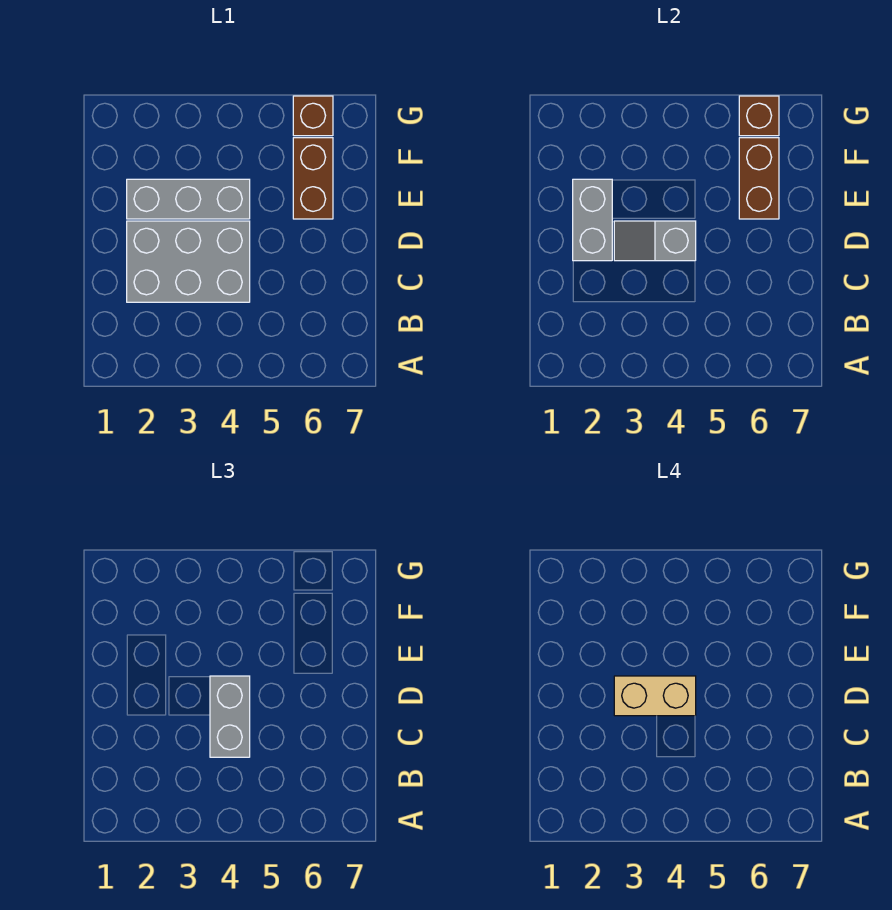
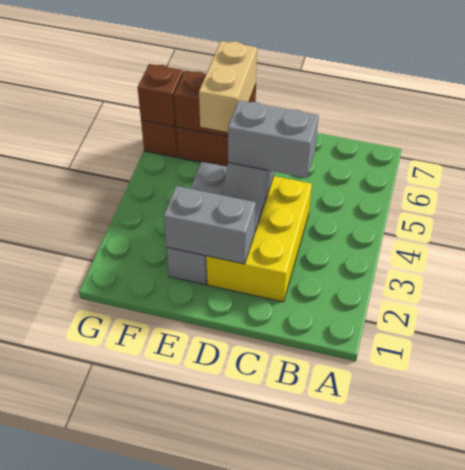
grey 2x3 brick [127,221,250,302] -> yellow 2x3 brick [206,176,312,302]
tan 1x2 brick [614,676,696,716] -> tan 1x2 brick moved to [199,41,257,132]

